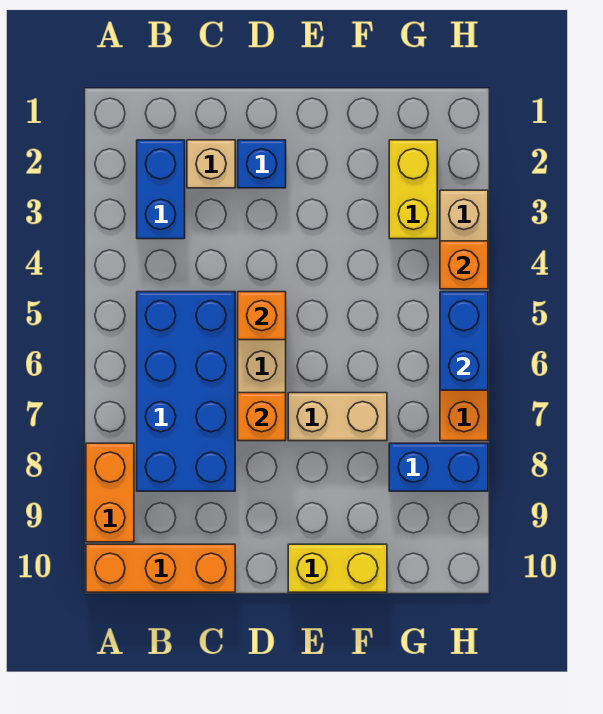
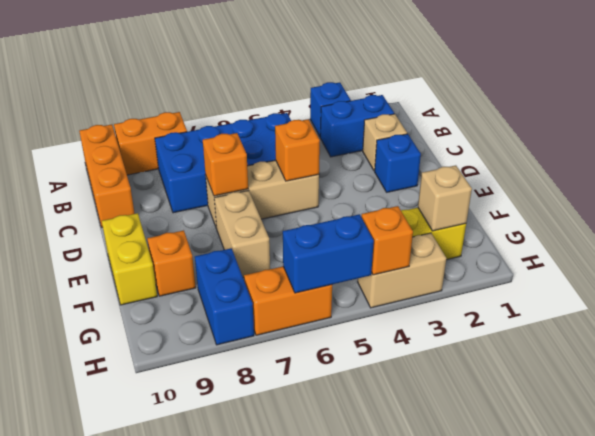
none -> blue 1x1 brick [310,82,351,136]
none -> orange 1x1 brick [147,230,196,296]
none -> tan 1x1 brick [418,165,472,231]

